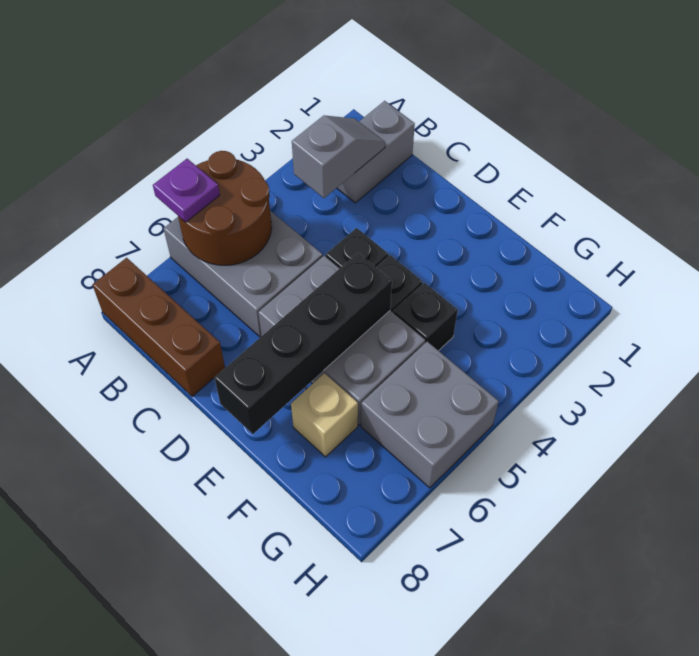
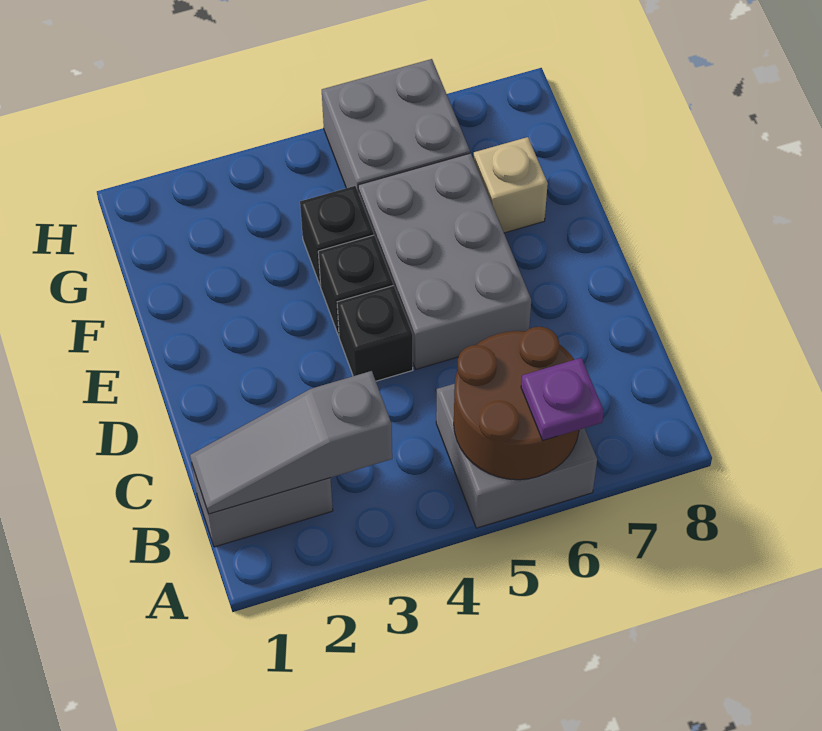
grey 2x3 brick [164,211,323,337] -> grey 2x2 brick [436,384,597,528]
brown 1x3 brick [93,258,225,397] -> none
grey 1x2 slope [292,115,385,198] -> grey 1x3 slope [190,371,392,514]
black 1x4 brick [214,253,392,434] -> none

